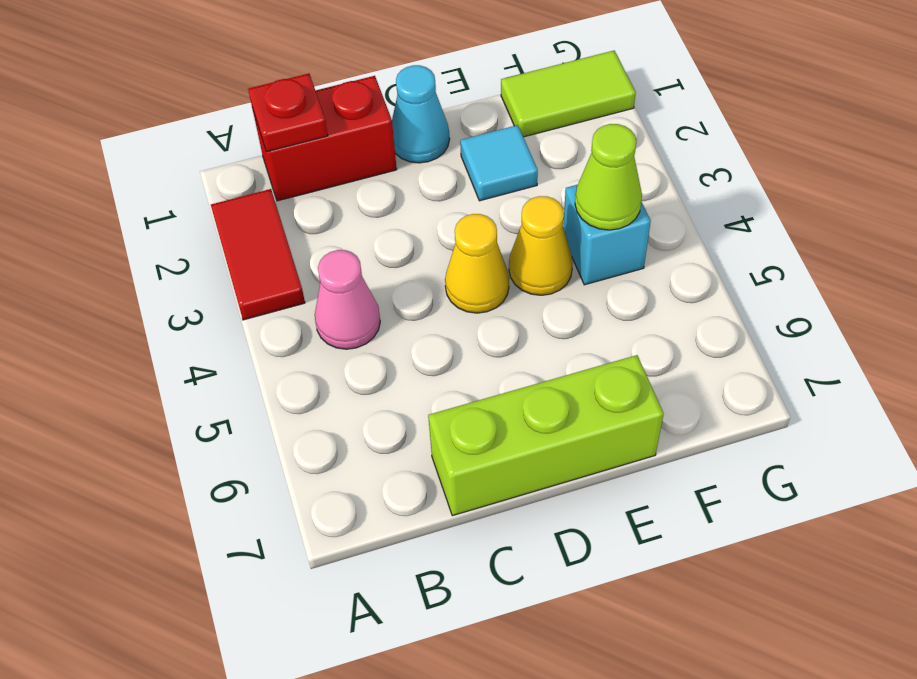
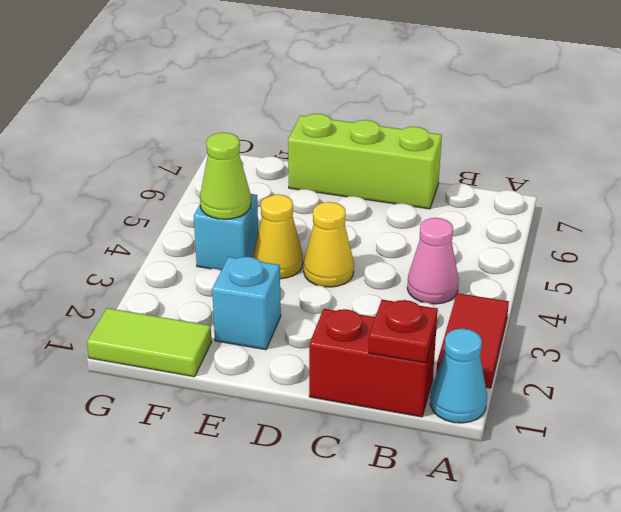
cyan 1x1 cone [392,65,450,163] -> cyan 1x1 cone moved to [430,329,487,423]
cyan 1x1 tile [460,125,538,201] -> cyan 1x1 brick [212,257,281,350]

